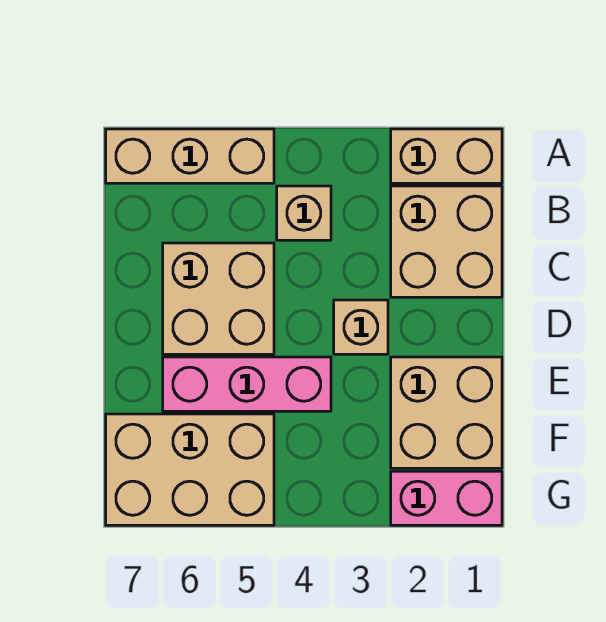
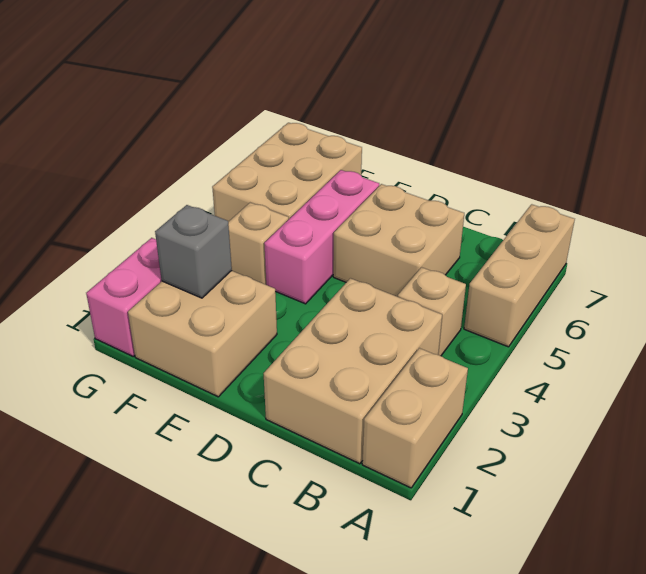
tan 2x2 brick [391,186,502,297] -> tan 2x3 brick [263,278,442,464]
tan 1x1 brick [334,300,388,354] -> tan 1x1 brick moved to [228,203,289,285]
none -> grey 1x1 brick [155,205,232,298]

